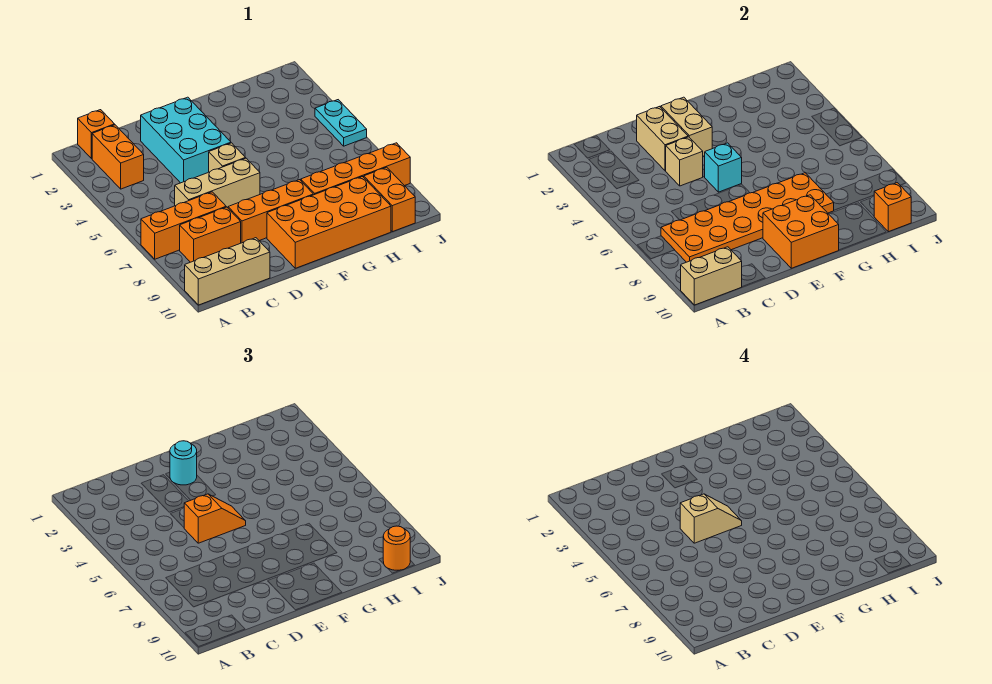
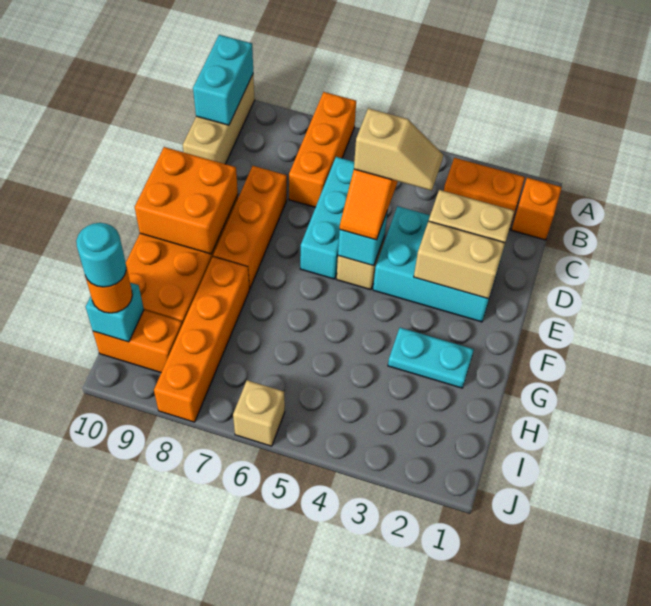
tan 1x2 brick [681,247,742,305] -> cyan 1x2 brick [193,35,253,125]
orange 2x6 plate [661,173,834,262] -> none
orange 1x2 brick [180,207,241,262] -> none
tan 1x3 brick [175,158,260,208] -> cyan 1x3 brick [300,157,354,279]
tan 1x1 brick [666,137,703,186] -> tan 1x1 brick moved to [233,380,285,446]
tan 1x2 slope [680,494,742,543] -> tan 1x2 slope turned to [354,108,443,191]
cyan 1x1 round brick [170,441,197,485] -> cyan 1x1 round brick moved to [76,223,126,287]
orange 1x1 brick [874,183,911,232] -> cyan 1x1 brick [86,283,144,342]
cyan 1x2 plate [315,100,367,146] -> cyan 1x2 plate moved to [388,328,474,388]

